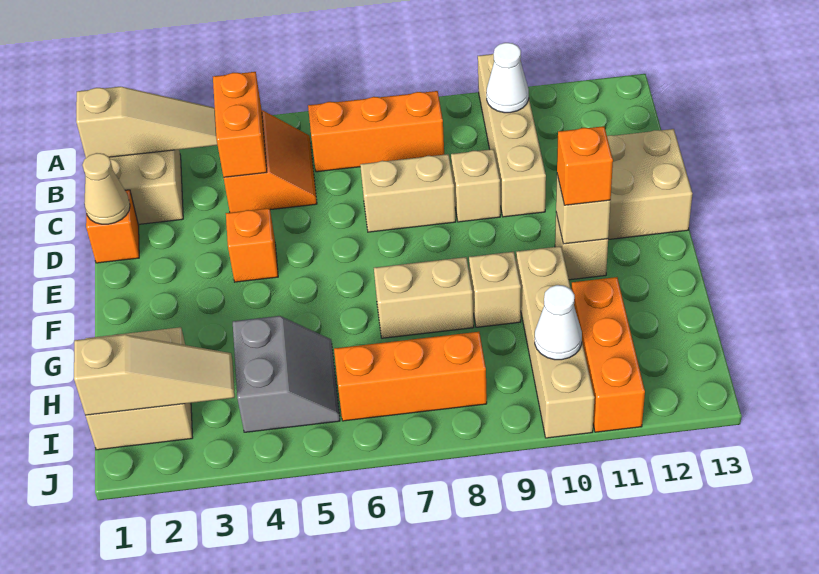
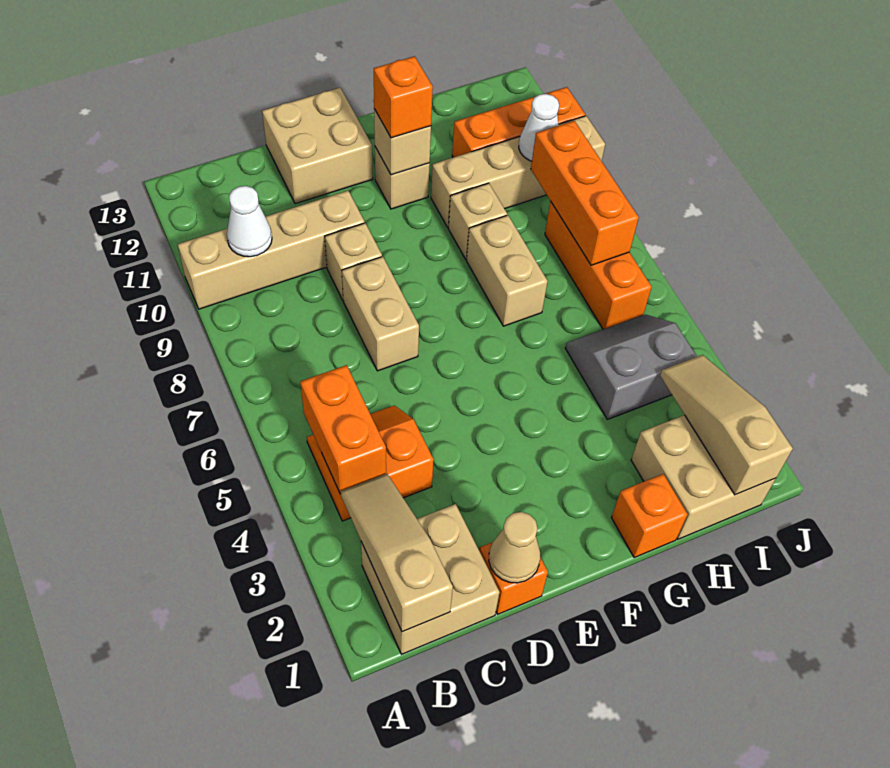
orange 1x2 brick [213,72,267,177] -> orange 1x2 brick turned to [300,365,386,494]
orange 1x3 brick [308,91,444,172] -> orange 1x3 brick moved to [531,121,639,265]
orange 1x1 brick [226,208,278,282] -> orange 1x1 brick moved to [611,474,688,558]

